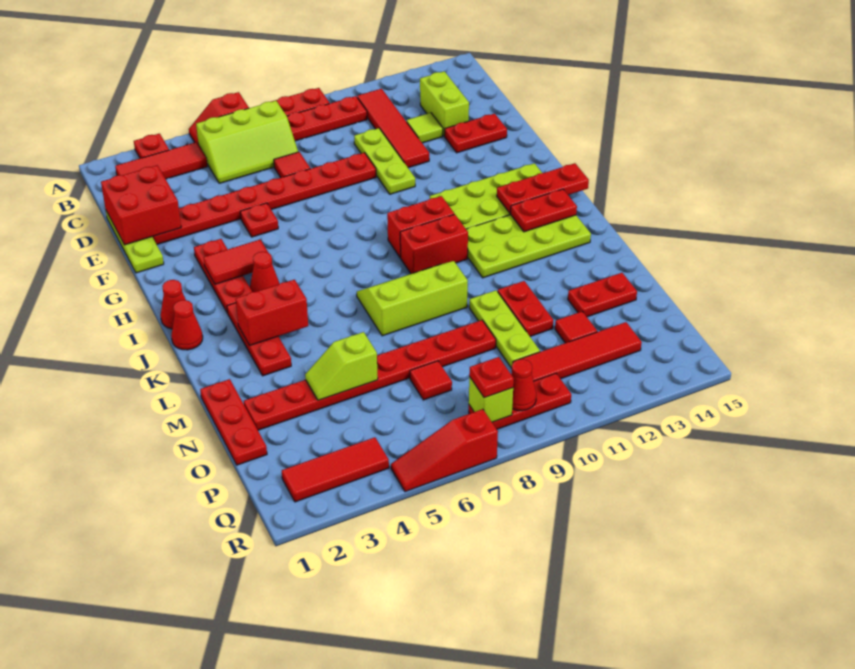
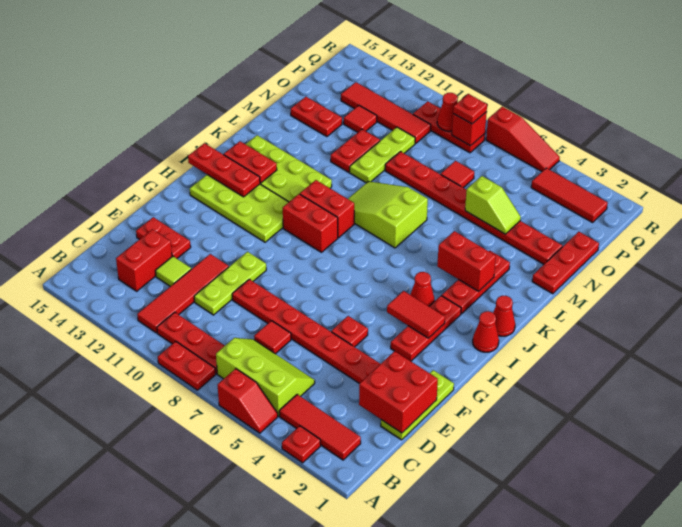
lime 1x2 brick [420,71,469,136] -> red 1x2 brick [116,229,172,291]
lime 2x3 slope [357,261,468,336] -> lime 2x3 slope turned to [348,181,428,248]
lime 1x1 brick [469,377,513,422] -> red 1x1 brick [452,112,487,146]

